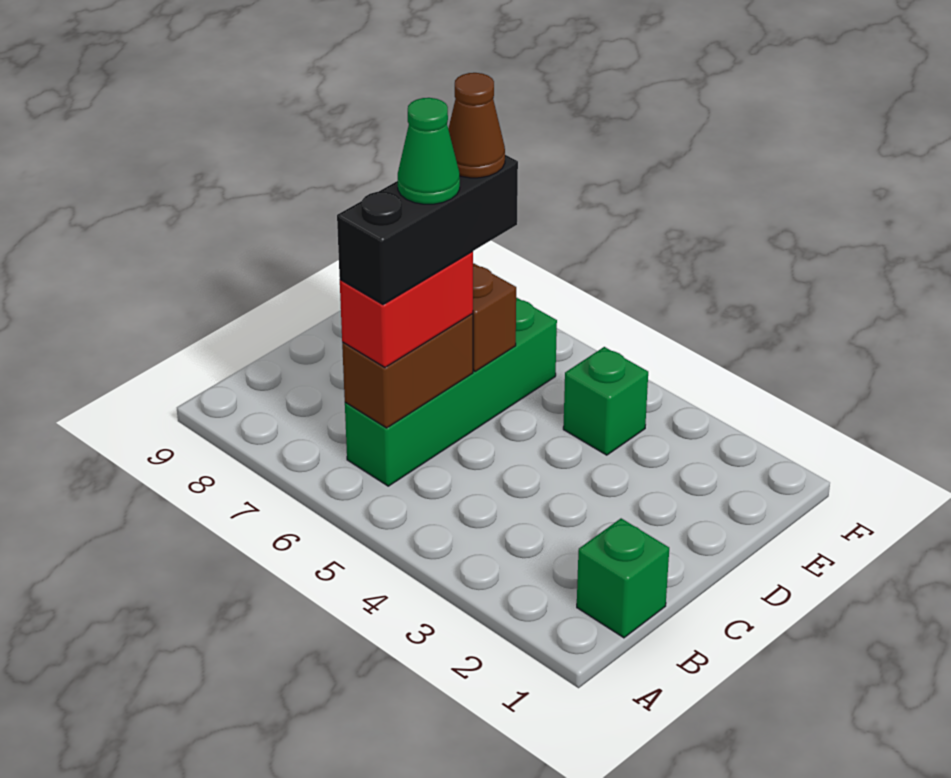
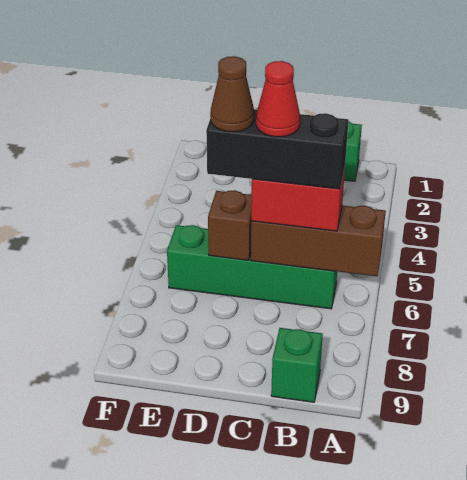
brown 1x2 brick [342,314,473,428] -> brown 1x3 brick [251,205,386,276]
green 1x1 cone [398,98,460,204] -> red 1x1 cone [256,61,300,137]
green 1x1 brick [563,347,648,455] -> green 1x1 brick moved to [271,328,323,402]

